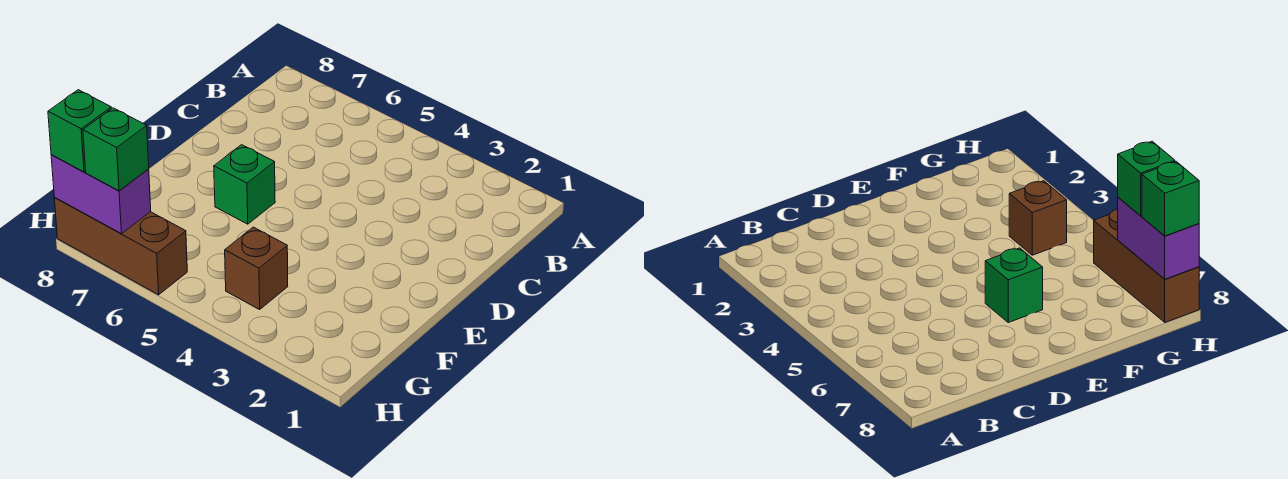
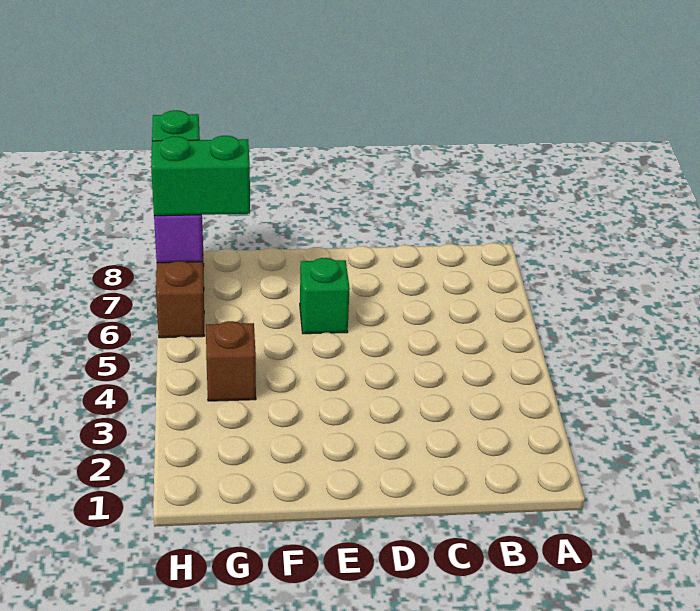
green 1x1 brick [83,108,149,191] -> green 1x2 brick [151,136,250,216]

